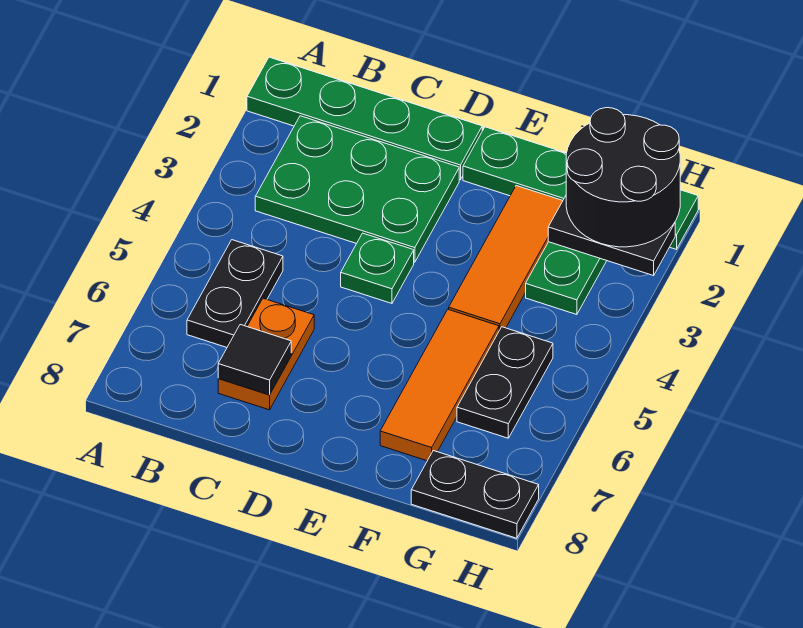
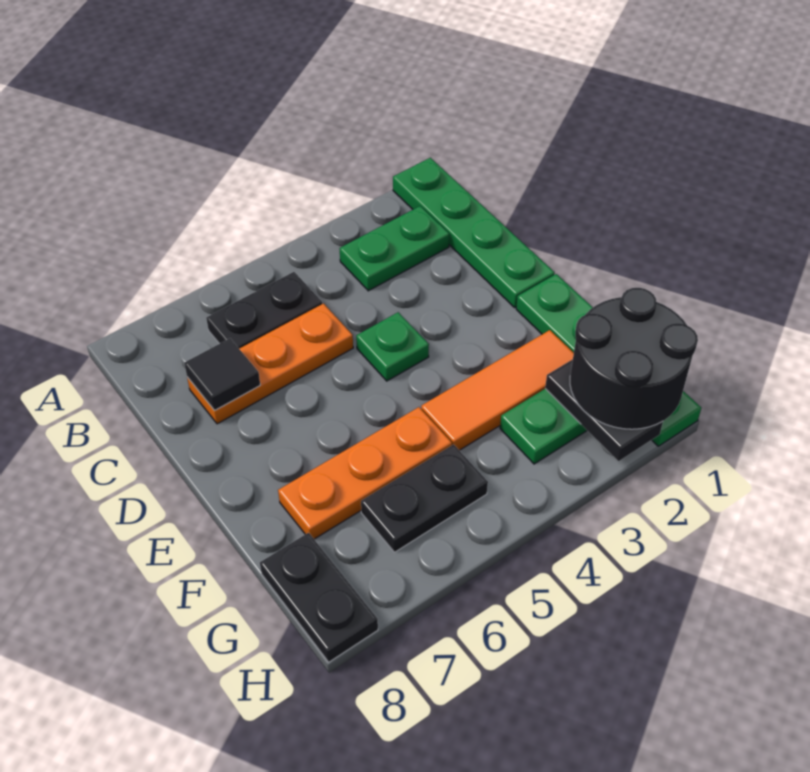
green 2x3 plate [255,116,459,262] -> green 1x2 plate [340,206,449,291]
orange 1x2 plate [218,298,314,410] -> orange 1x3 plate [187,304,353,424]
orange 1x3 tile [380,309,499,461] -> orange 1x3 plate [278,407,452,539]

